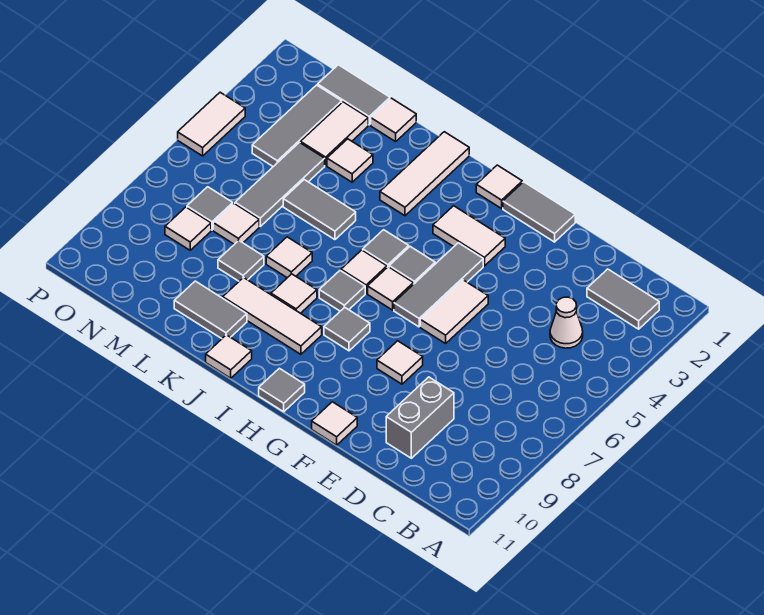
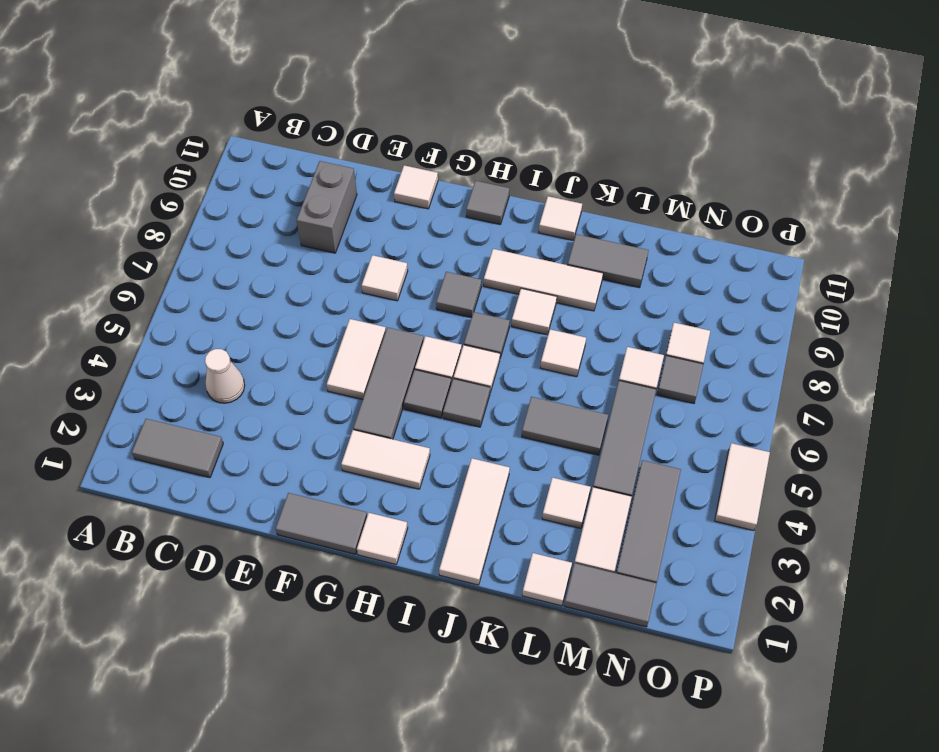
grey 1x1 tile [218,241,264,281] -> none

